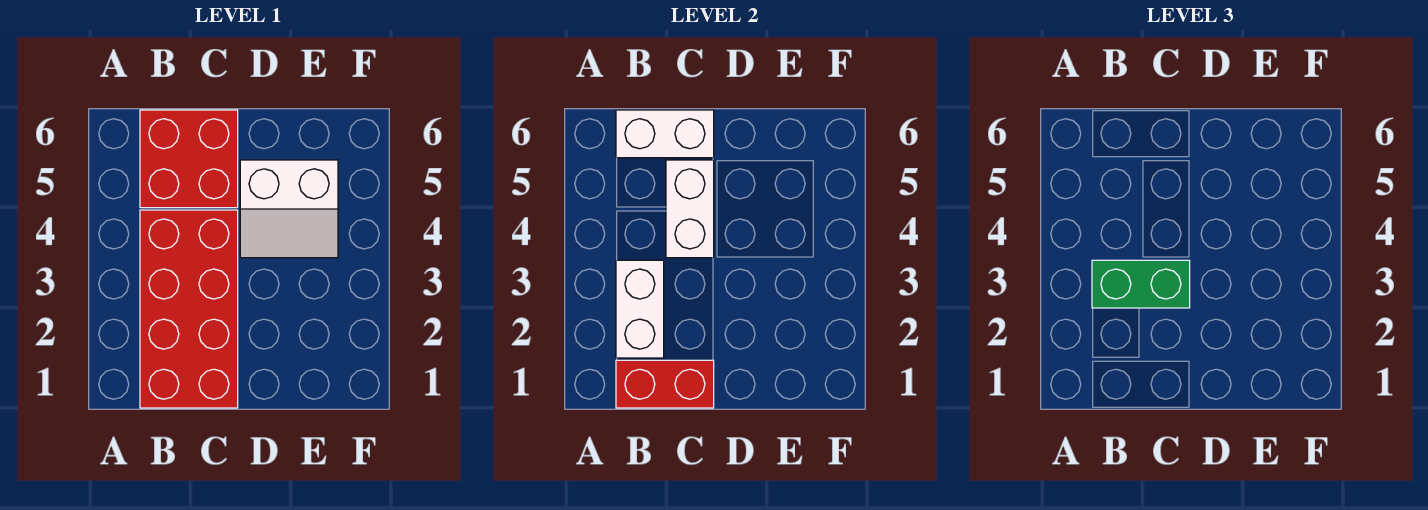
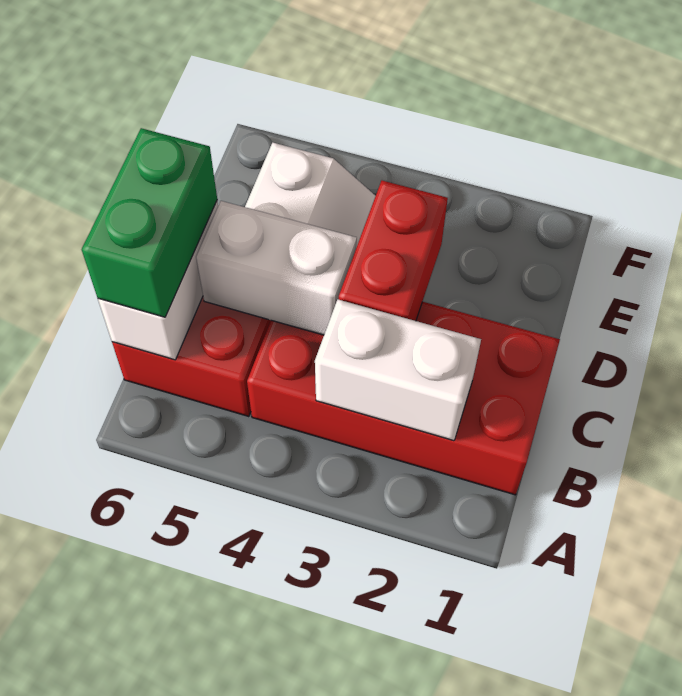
red 1x2 brick [616,360,714,408] -> red 1x2 brick moved to [339,181,448,321]
green 1x2 brick [1092,260,1190,308] -> green 1x2 brick moved to [82,128,217,317]

